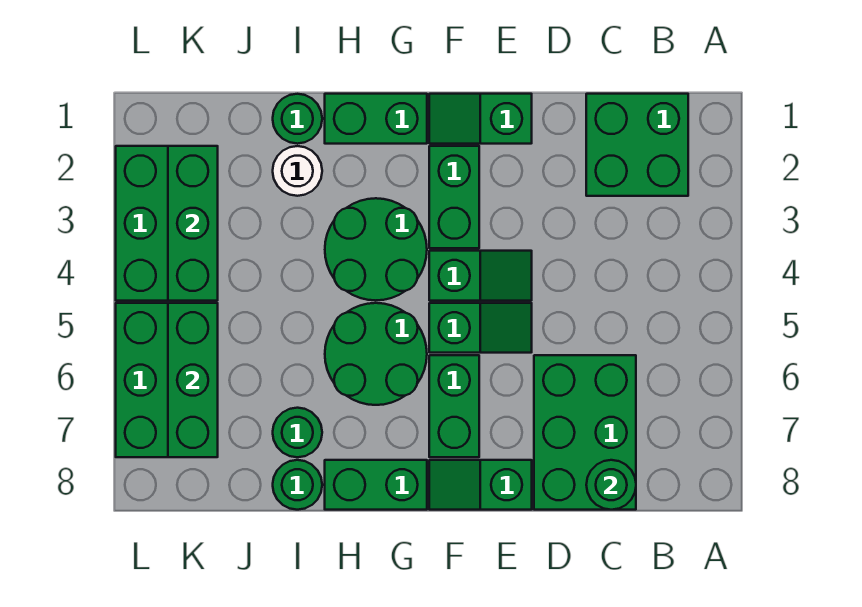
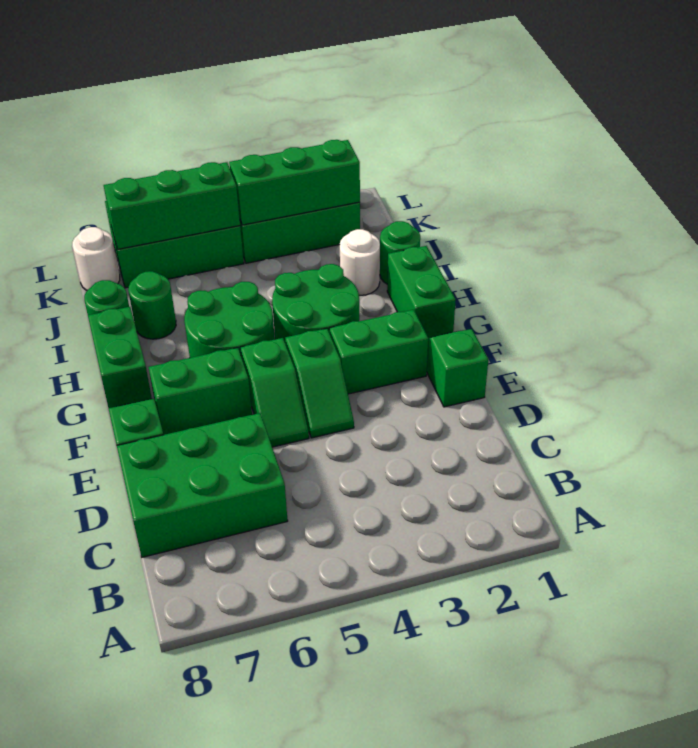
green 2x2 brick [586,94,688,196] -> none
green 1x1 round brick [586,460,636,510] -> none
none -> white 1x1 round brick [72,227,120,290]

